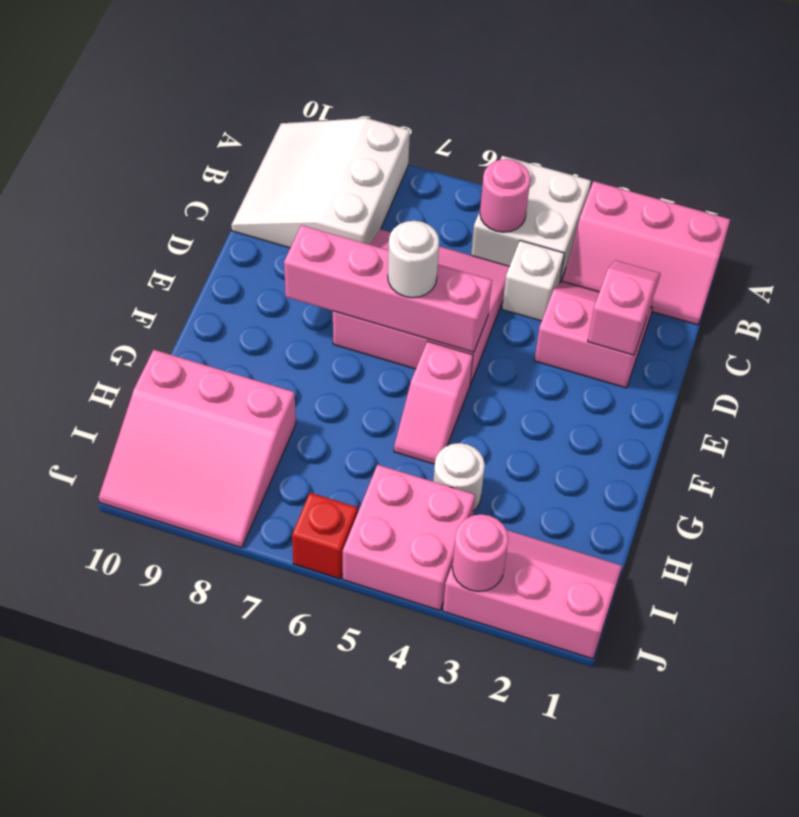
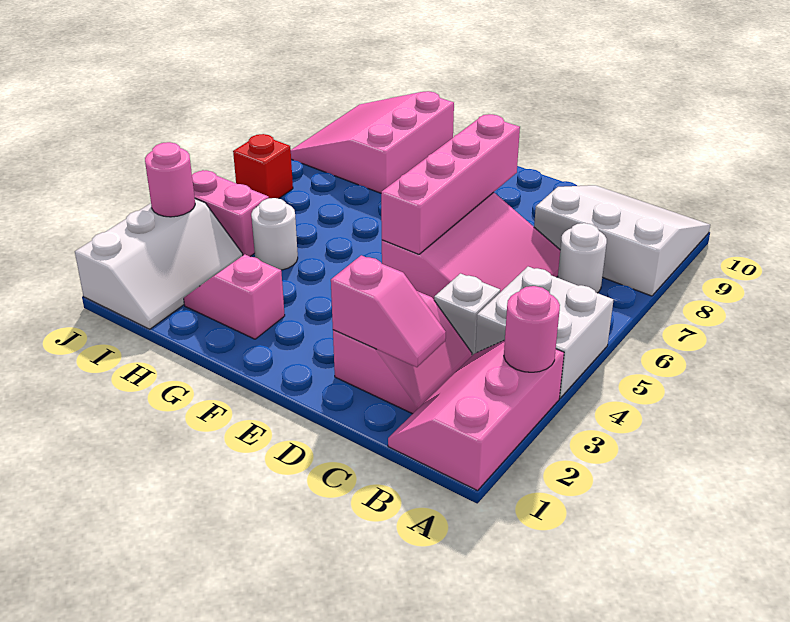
pink 1x1 round brick [480,159,530,232] -> pink 1x1 round brick moved to [504,286,560,372]
white 1x1 round brick [388,221,439,298] -> white 1x1 round brick moved to [558,223,607,293]
pink 1x2 slope [394,341,473,464] -> pink 1x2 slope moved to [184,255,285,339]
pink 2x3 slope [443,530,622,659] -> white 2x3 slope [75,199,243,329]
pink 2x2 brick [343,465,475,610] -> pink 1x2 brick [192,170,269,256]

